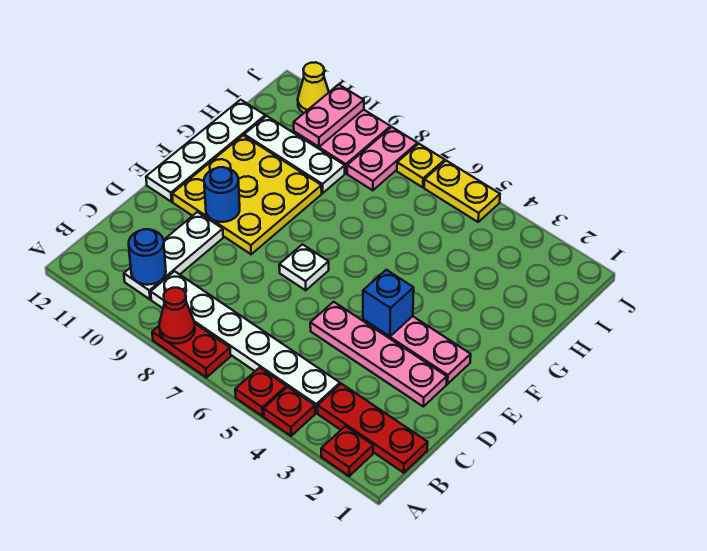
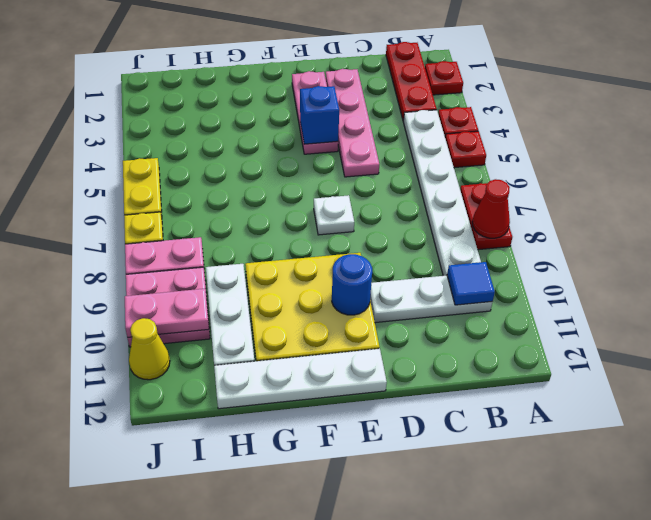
blue 1x1 round brick [129,229,166,285] -> blue 1x1 tile [447,262,495,305]

